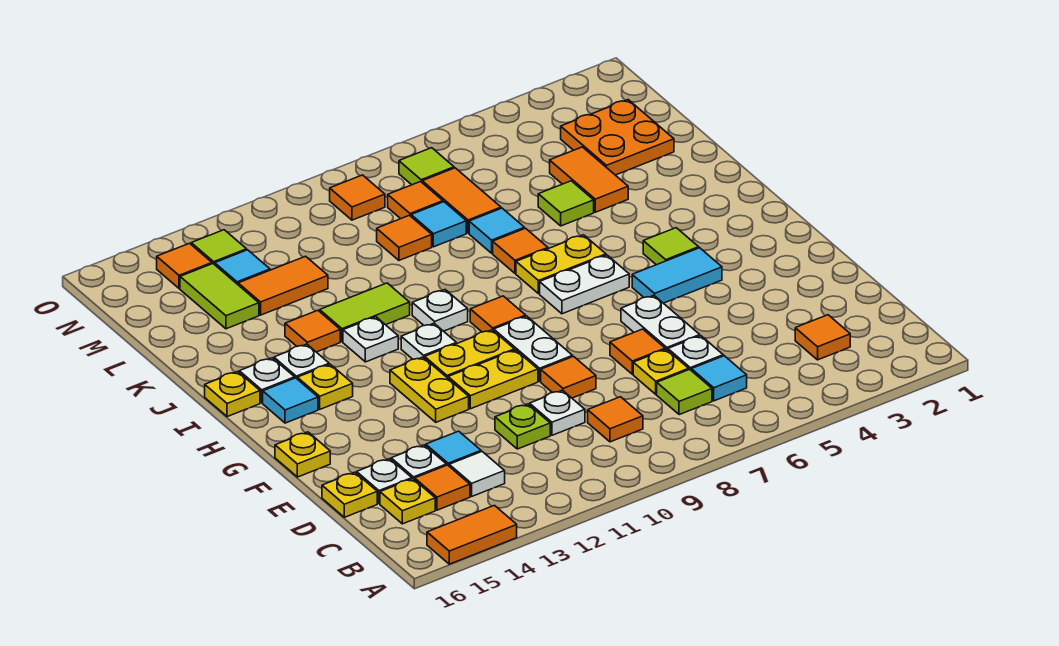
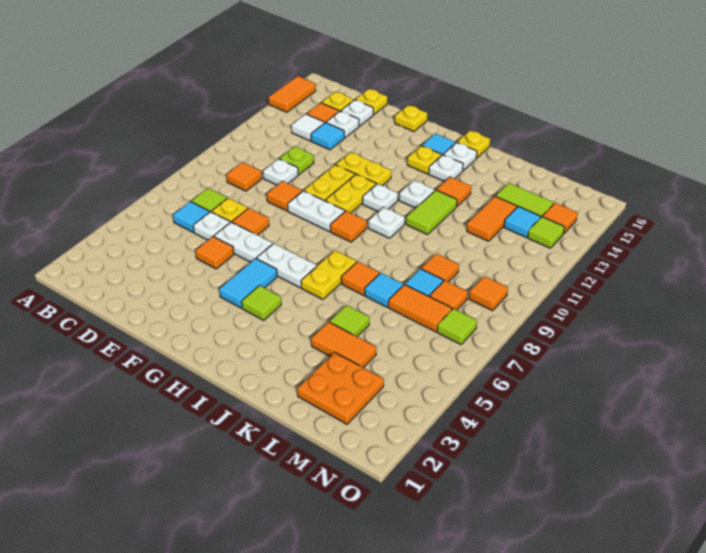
orange 1x1 tile [795,315,850,360] -> orange 1x1 tile moved to [195,237,234,269]
white 1x2 plate [540,255,629,314] -> white 1x2 plate turned to [257,243,317,288]

